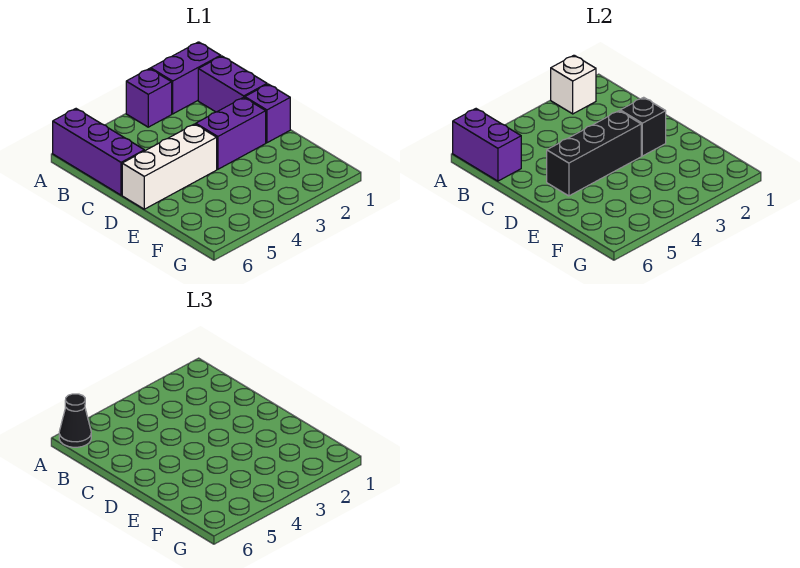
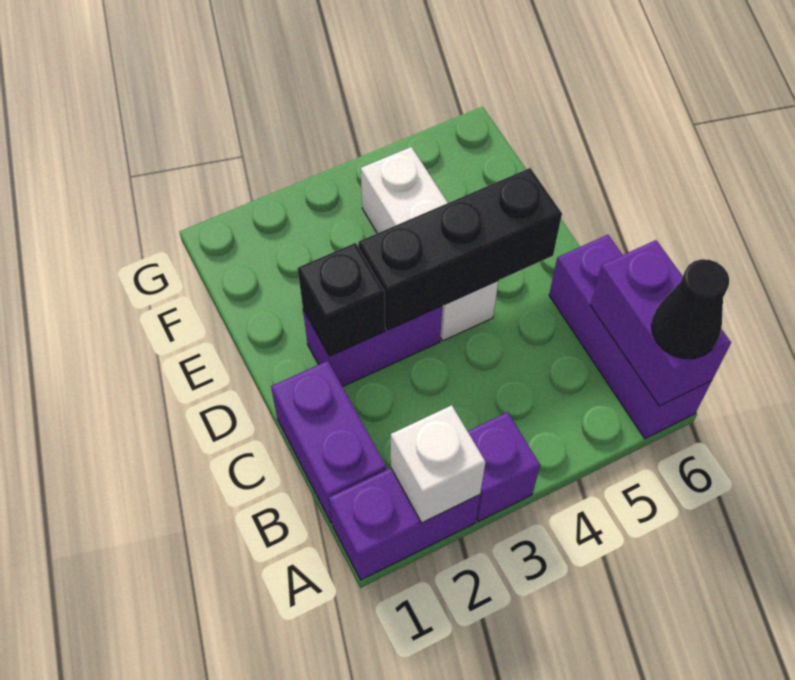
purple 1x1 brick [245,84,290,143] -> none
white 1x3 brick [122,124,217,209] -> white 1x3 brick turned to [361,147,498,341]

